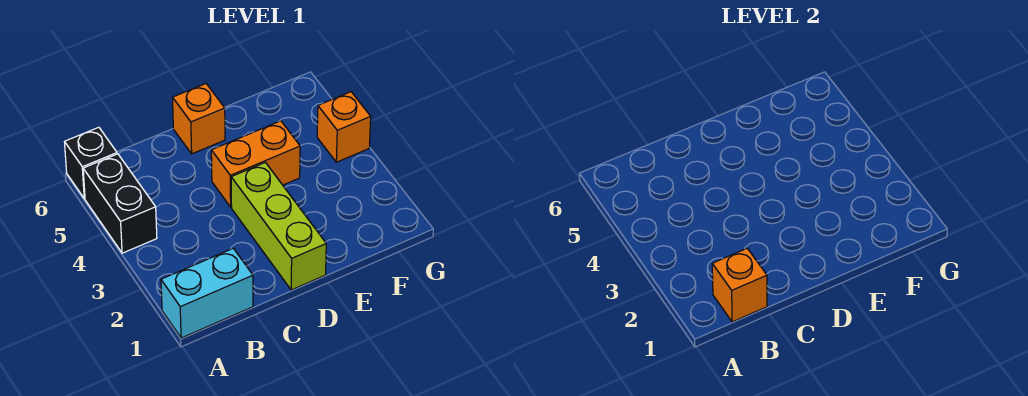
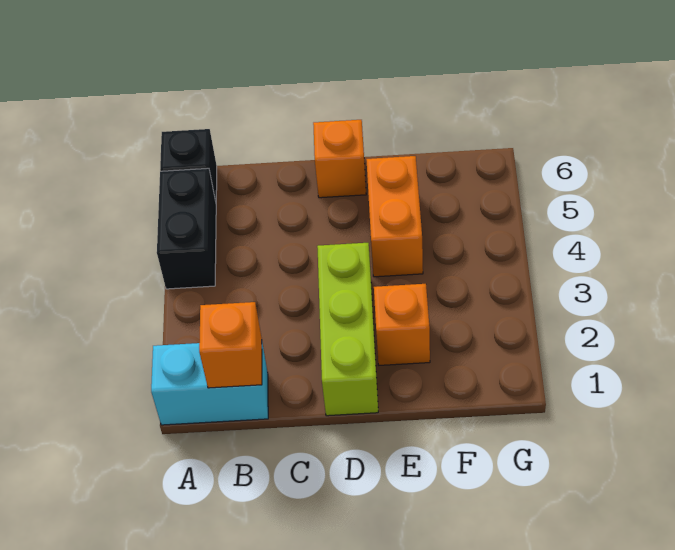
orange 1x2 brick [211,121,300,207] -> orange 1x2 brick turned to [366,156,423,277]
orange 1x1 brick [317,92,371,162] -> orange 1x1 brick moved to [374,284,430,365]

